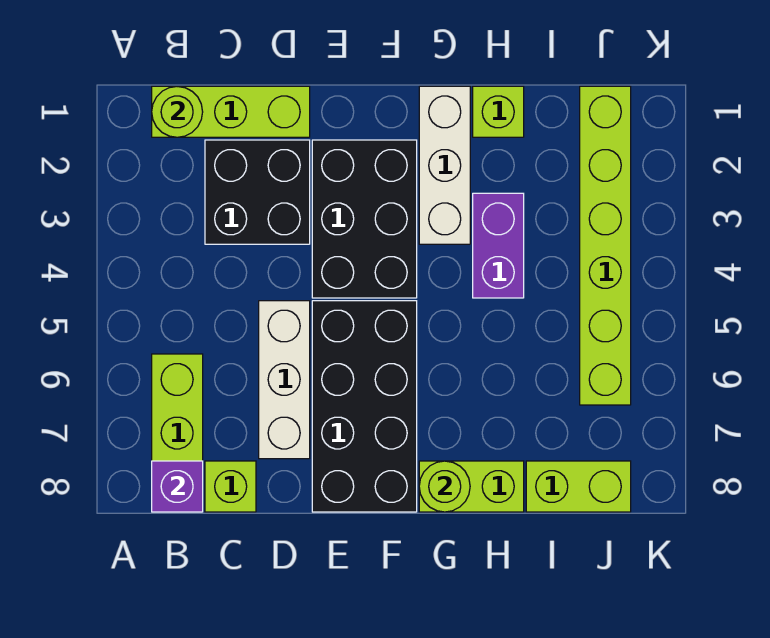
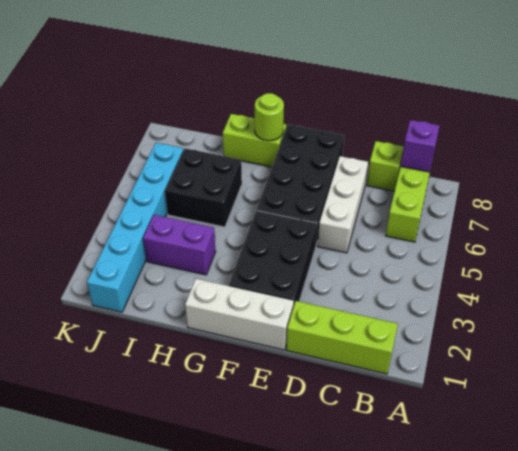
lime 1x1 round brick [152,86,203,137] -> none
black 2x2 brick [205,140,310,244] -> black 2x2 brick moved to [165,148,242,227]
white 1x3 brick [419,86,470,244] -> white 1x3 brick turned to [185,279,294,350]
lime 1x1 brick [473,86,524,137] -> none
purple 1x2 brick [473,193,524,298] -> purple 1x2 brick turned to [143,215,216,275]
lime 1x2 brick [526,461,631,512] -> none
lime 1x6 brick [580,86,631,405] -> cyan 1x6 brick [87,143,183,312]

